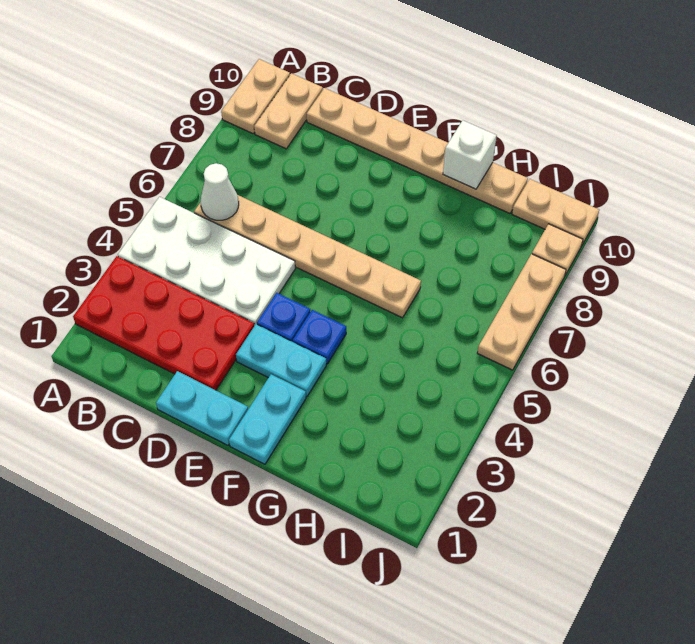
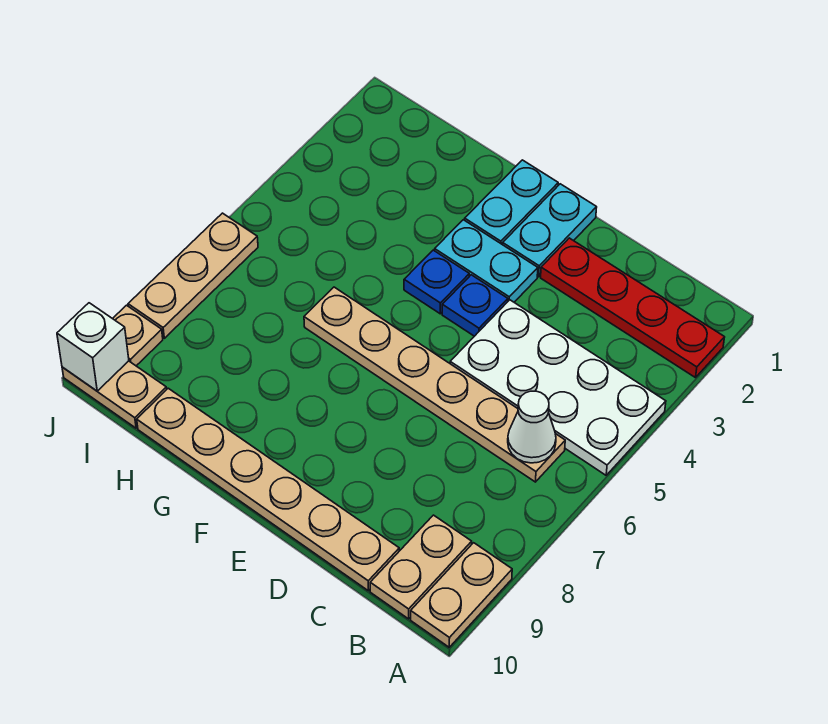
red 2x4 plate [73,256,254,390] -> red 1x4 plate [541,238,725,378]
cyan 1x2 plate [156,371,248,445] -> cyan 1x2 plate turned to [503,184,597,277]
white 1x1 brick [443,121,497,189] -> white 1x1 brick moved to [57,303,129,391]

